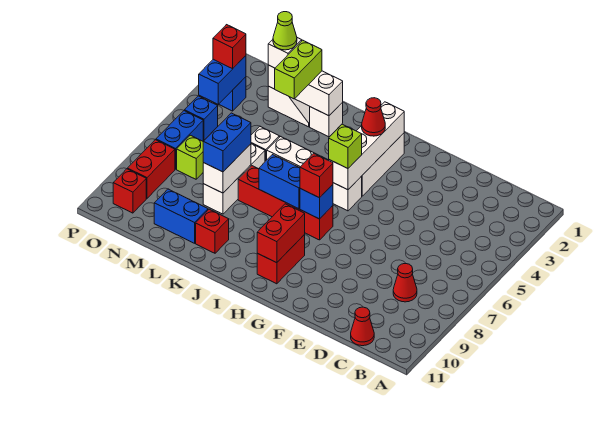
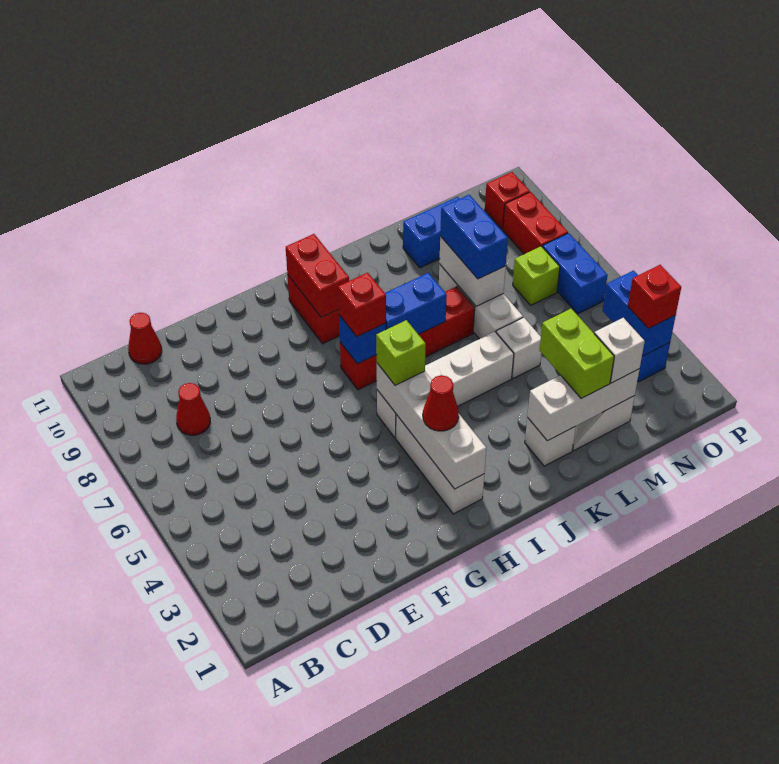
red 1x1 brick [196,209,229,253] -> none
lime 1x1 cone [273,12,297,50] -> none
blue 1x1 brick [185,96,218,140] -> none

